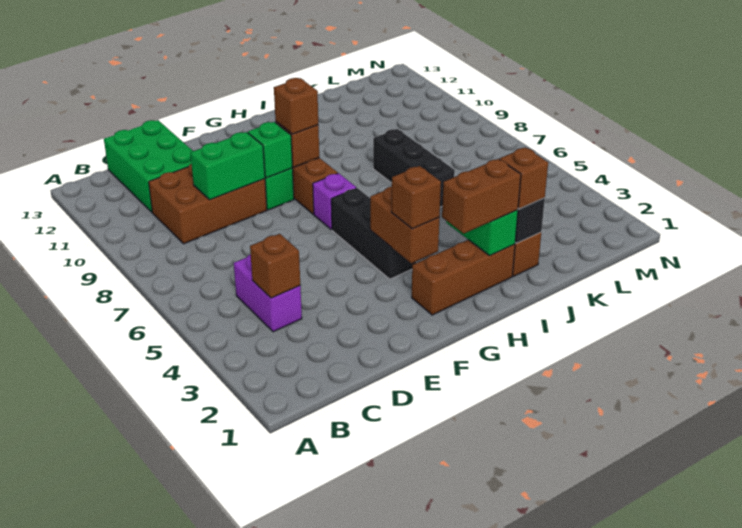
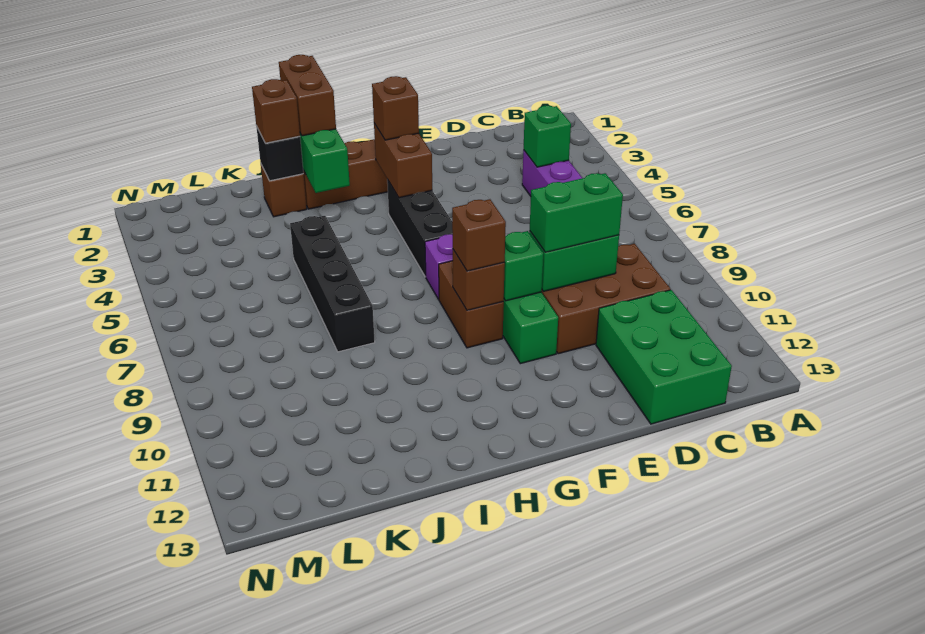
brown 1x1 brick [250,234,300,298] -> green 1x1 brick [524,106,571,167]
none -> green 1x2 brick [530,173,623,252]
brown 1x2 brick [442,159,521,233] -> brown 1x2 brick turned to [279,55,336,136]
black 1x3 brick [373,129,455,207] -> black 1x4 brick [290,216,375,352]

